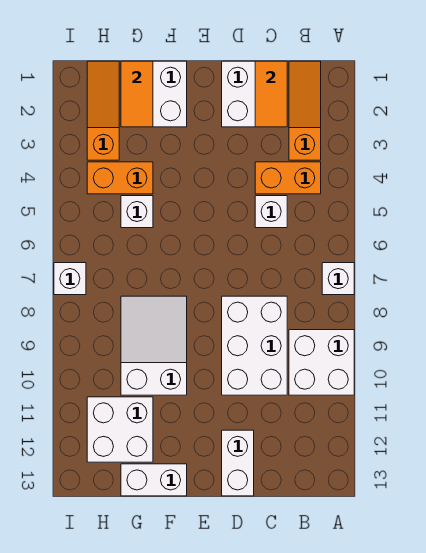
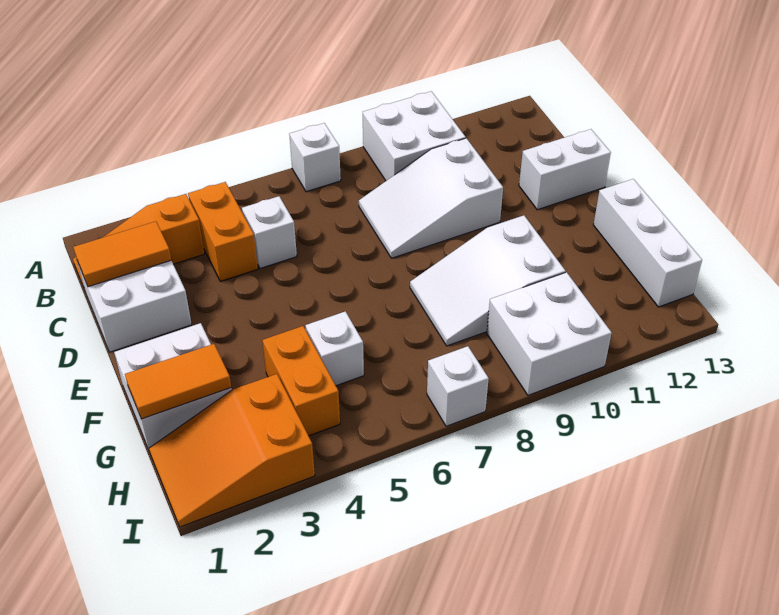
white 2x3 brick [222,296,287,395] -> white 2x3 slope [359,138,503,258]
white 1x2 brick [121,464,187,496] -> white 1x3 brick [594,179,702,307]
white 2x2 brick [87,397,153,462] -> white 2x2 brick moved to [487,272,612,395]
orange 1x3 slope [87,61,119,160] -> orange 2x3 slope [149,374,315,527]

